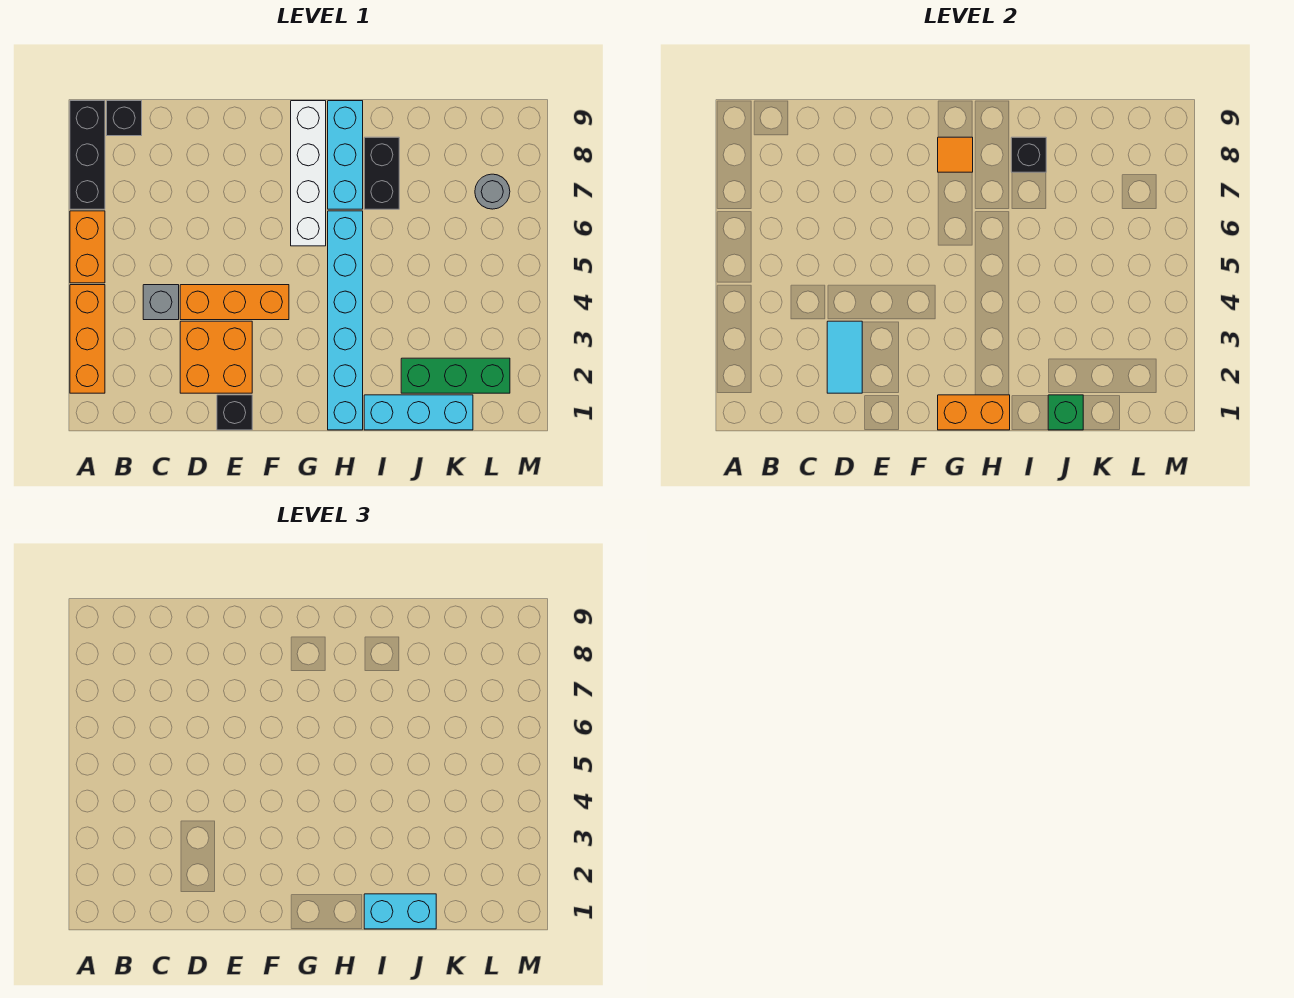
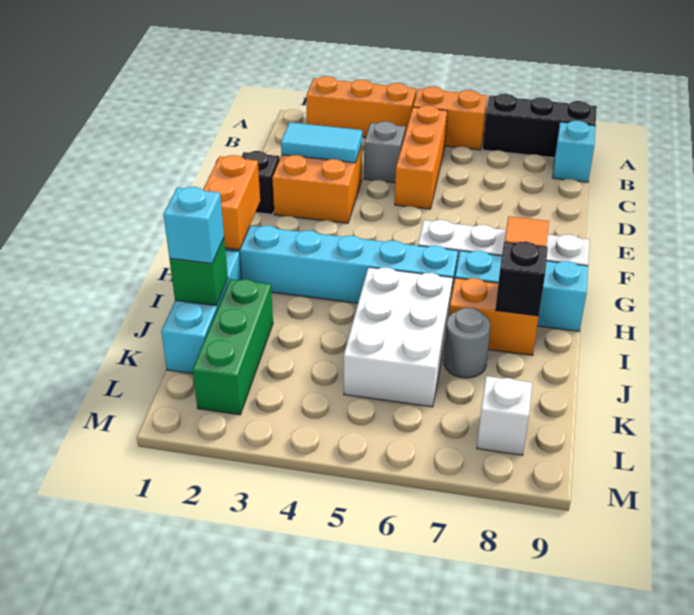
black 1x1 brick [107,101,142,136] -> cyan 1x1 brick [553,121,596,182]
orange 1x3 brick [180,285,289,320] -> orange 1x3 brick moved to [395,105,447,209]
cyan 1x2 brick [364,894,436,929] -> cyan 1x1 brick [163,187,224,264]
none -> white 2x3 brick [344,267,453,407]
black 1x2 brick [364,137,399,209] -> orange 1x2 brick [449,278,539,355]
grey 1x1 round brick [475,174,510,209] -> grey 1x1 round brick moved to [444,307,491,378]
none -> white 1x1 brick [477,376,532,455]

